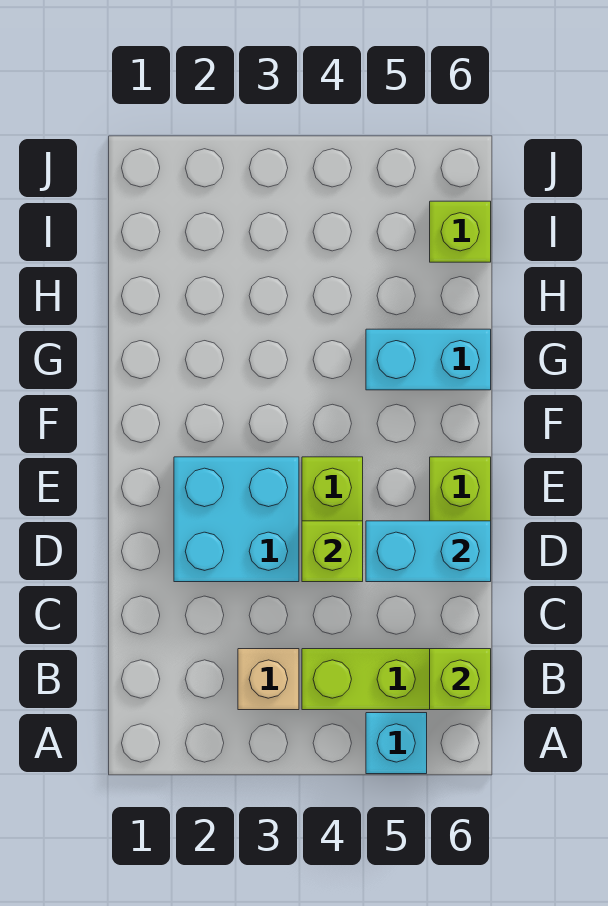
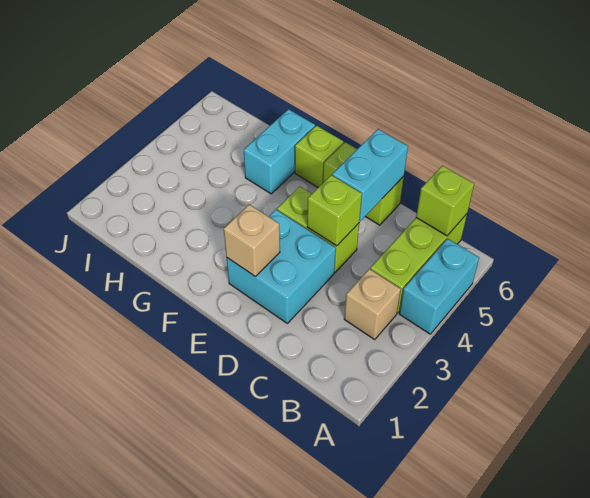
cyan 1x1 brick [366,713,427,774] -> cyan 1x2 brick [399,239,479,334]
none -> tan 1x1 brick [224,204,280,276]
lime 1x1 brick [430,201,491,262] -> lime 1x1 brick moved to [295,126,344,187]

